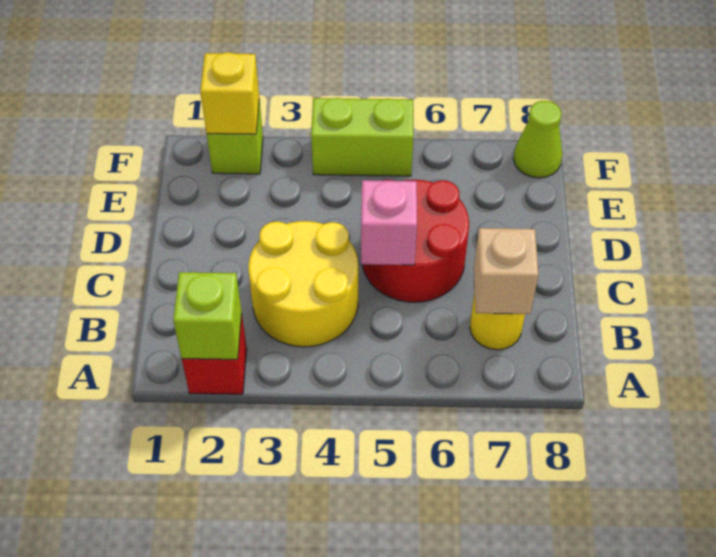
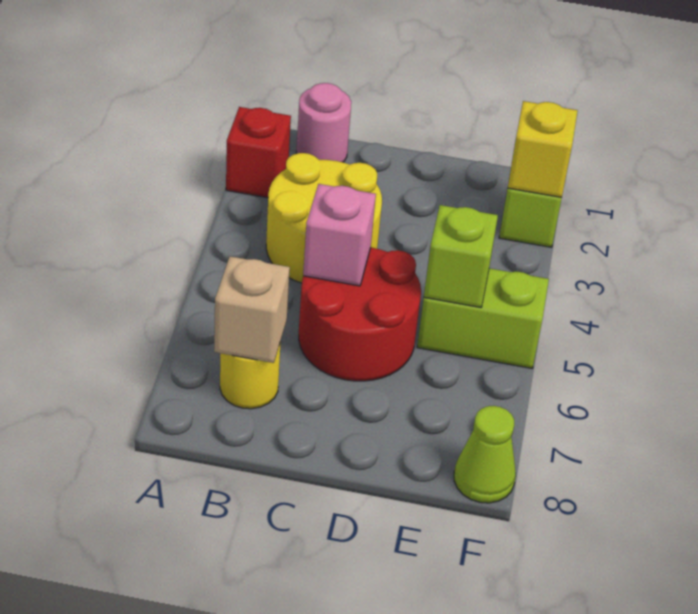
lime 1x1 brick [173,272,242,359] -> lime 1x1 brick moved to [424,205,498,307]
none -> pink 1x1 round brick [296,83,351,162]
lime 1x2 brick [311,98,413,176] -> lime 1x2 brick turned to [417,268,549,368]

